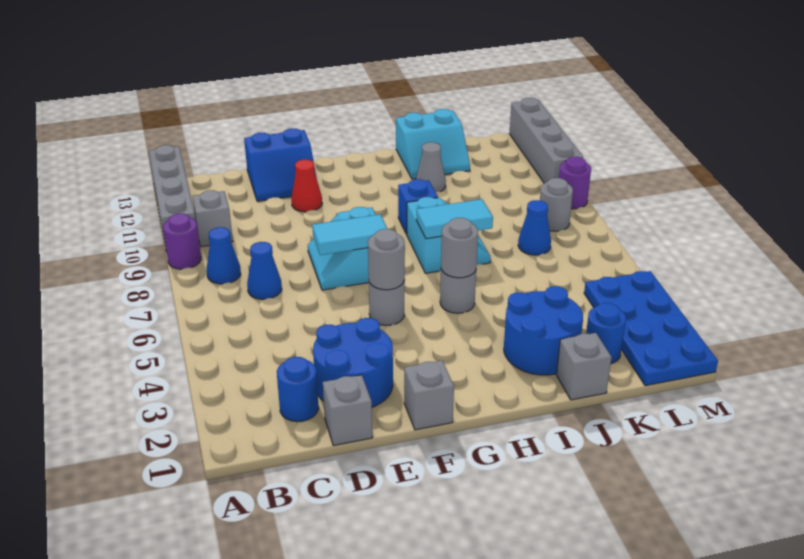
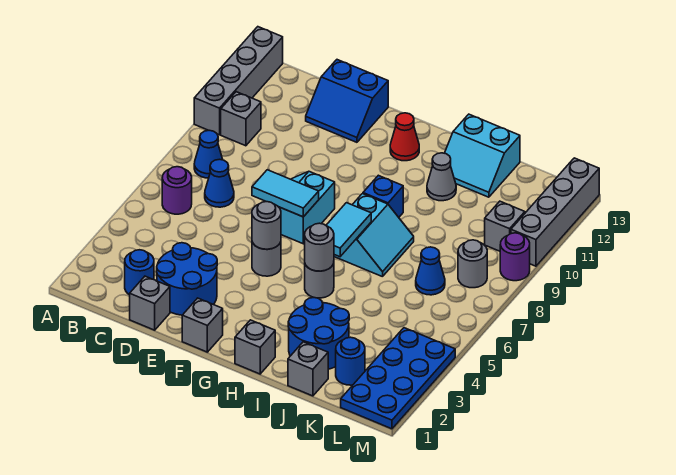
purple 1x1 round brick [163,214,201,269] -> purple 1x1 round brick moved to [162,167,192,214]
red 1x1 cone [291,160,322,212] -> red 1x1 cone moved to [390,113,419,161]
none -> grey 1x1 brick [235,320,275,374]
cyan 1x2 tile [416,199,493,239] -> cyan 1x2 tile turned to [326,203,371,257]
none -> grey 1x1 brick [485,201,525,251]

